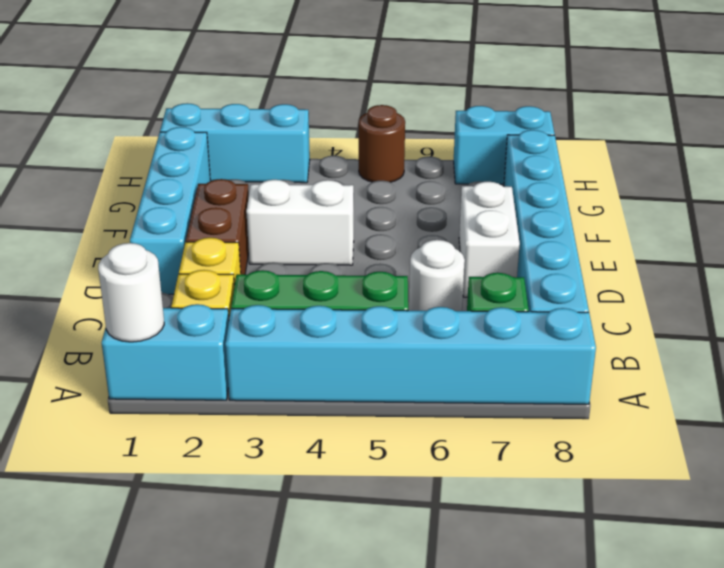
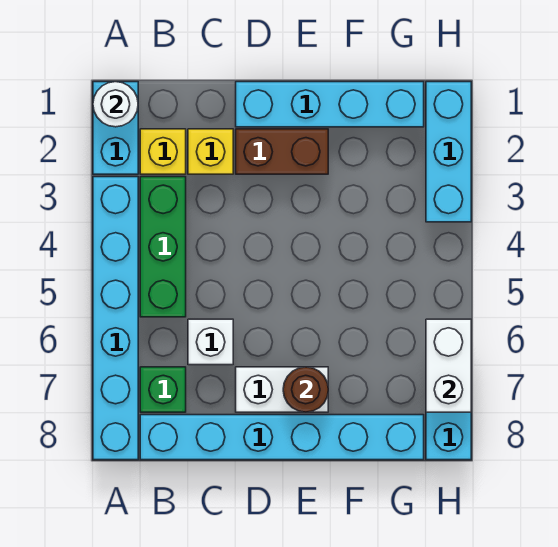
white 1x1 round brick [409,240,465,311] -> white 1x1 brick [188,319,233,365]
white 1x2 brick [246,180,354,265] -> white 1x2 brick moved to [426,319,471,412]
brown 1x1 round brick [359,105,405,182] -> brown 1x1 round brick moved to [283,367,328,412]

